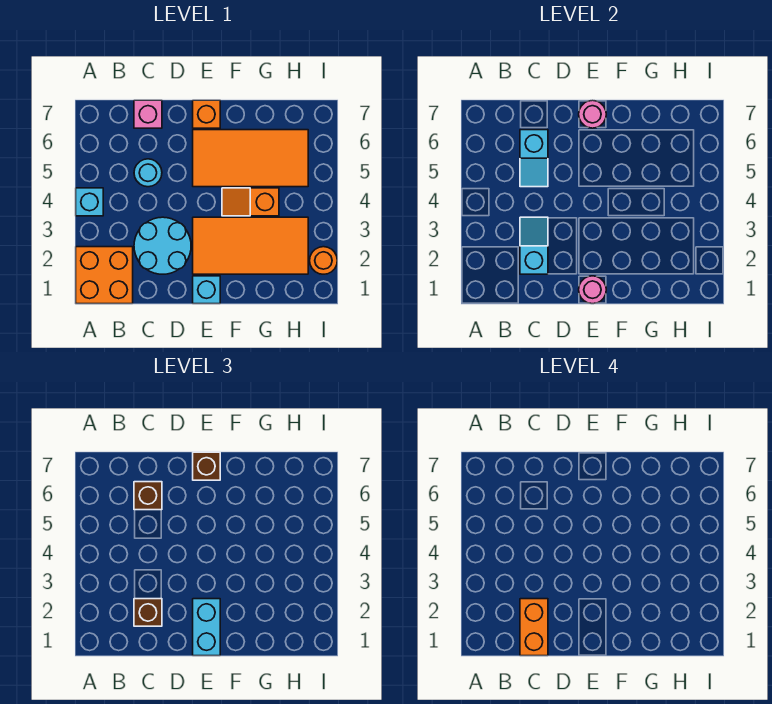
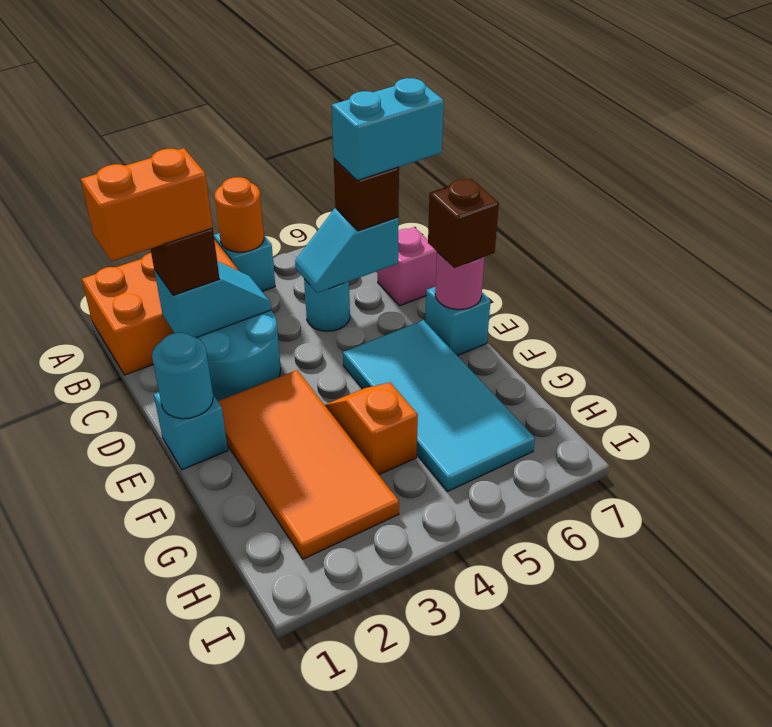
orange 2x2 brick [76,247,133,304] -> orange 2x3 brick [82,240,239,375]
pink 1x1 round brick [579,276,606,304] -> cyan 1x1 round brick [152,333,213,419]
cyan 1x2 brick [193,599,220,656] -> cyan 1x2 brick moved to [332,78,444,181]
orange 2x4 tile [193,130,308,187] -> cyan 2x4 tile [343,320,535,491]
orange 1x1 brick [193,100,220,128] -> cyan 1x1 brick [425,287,491,356]
orange 1x1 round brick [310,247,337,274] -> orange 1x1 round brick moved to [215,177,264,252]

